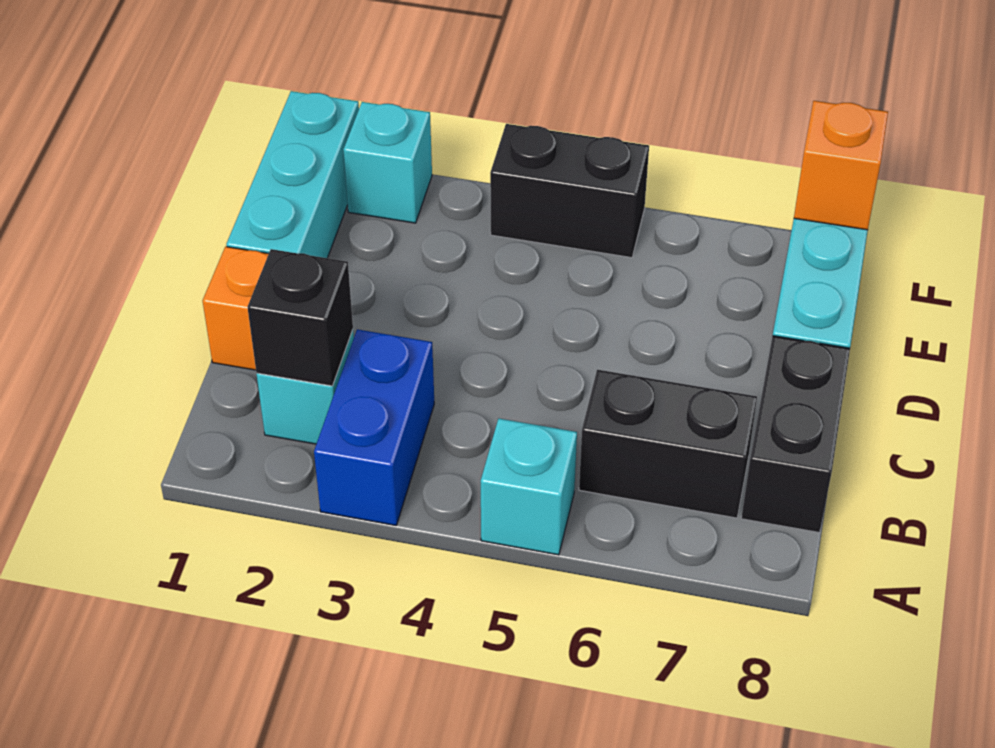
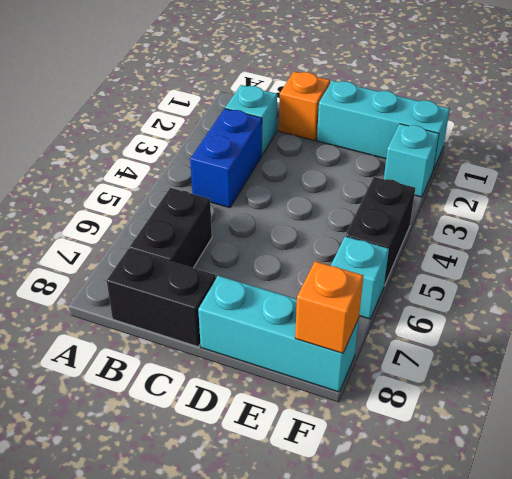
blue 1x2 brick [314,329,434,525] -> blue 1x2 brick turned to [190,109,262,208]
cyan 1x1 brick [481,419,577,555] -> cyan 1x1 brick moved to [331,236,389,319]
black 1x1 brick [247,249,353,386] -> none

